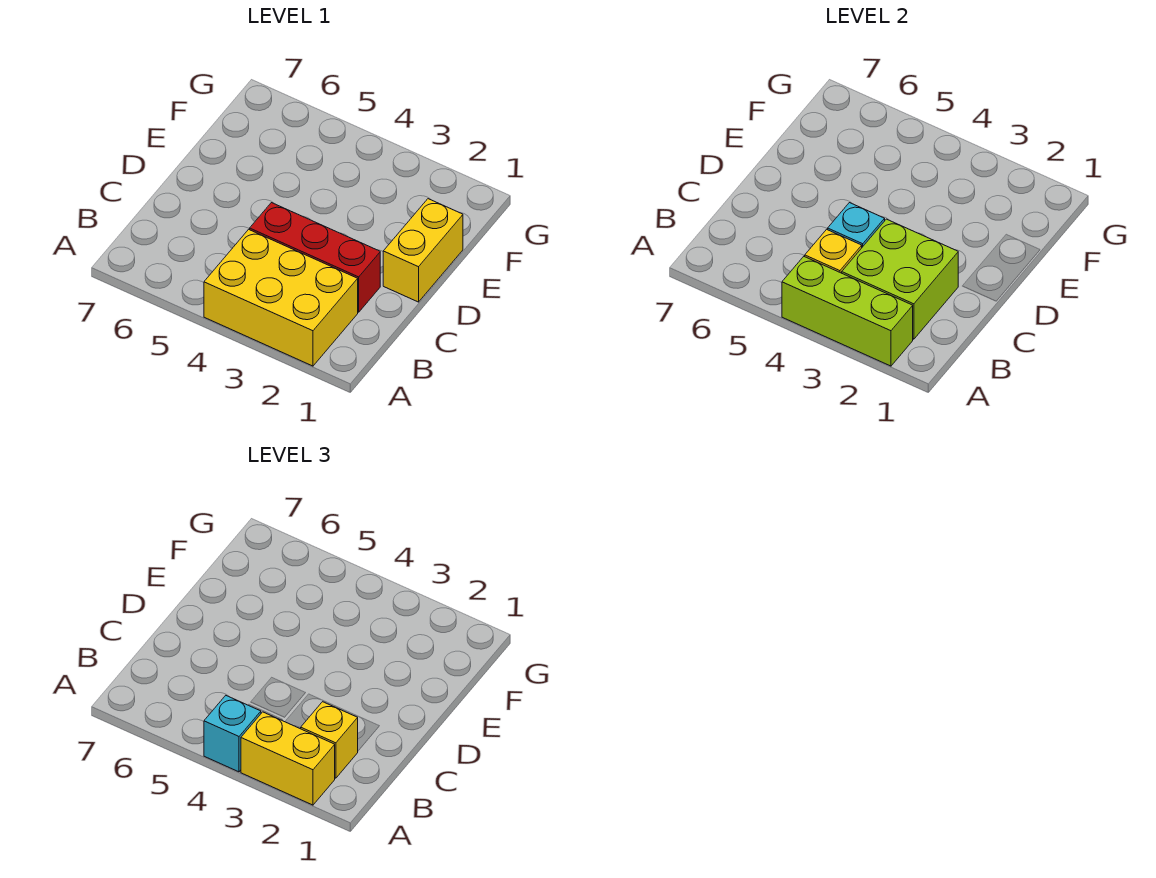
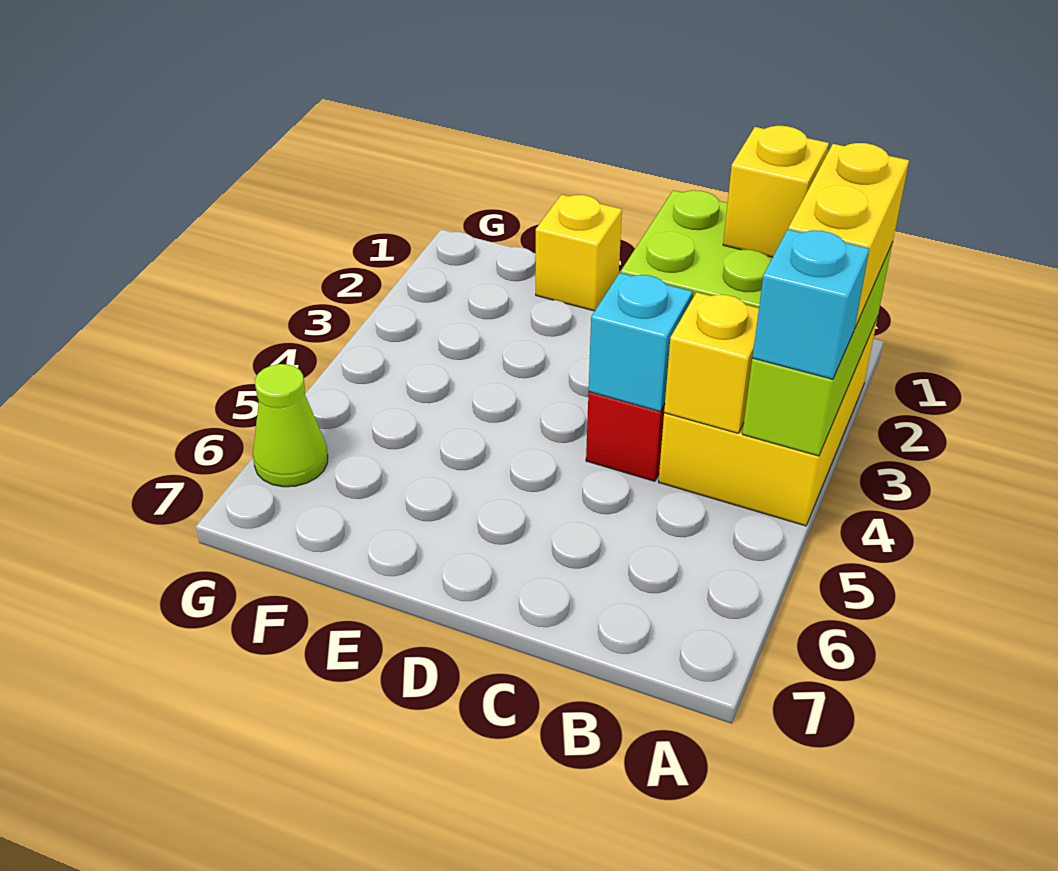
yellow 1x2 brick [383,199,463,302] -> yellow 1x1 brick [536,195,622,311]
none -> lime 1x1 cone [253,364,328,487]

